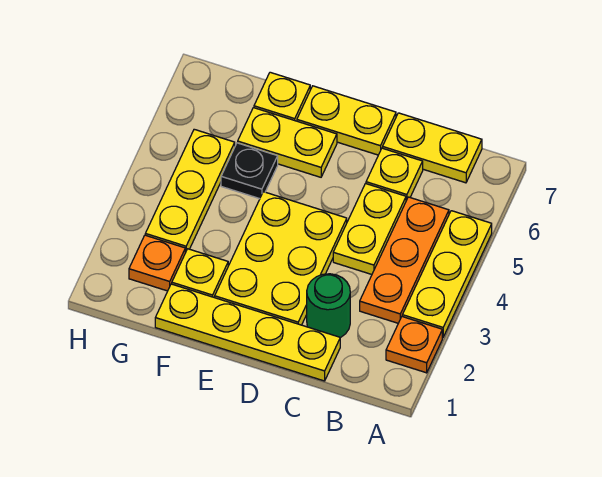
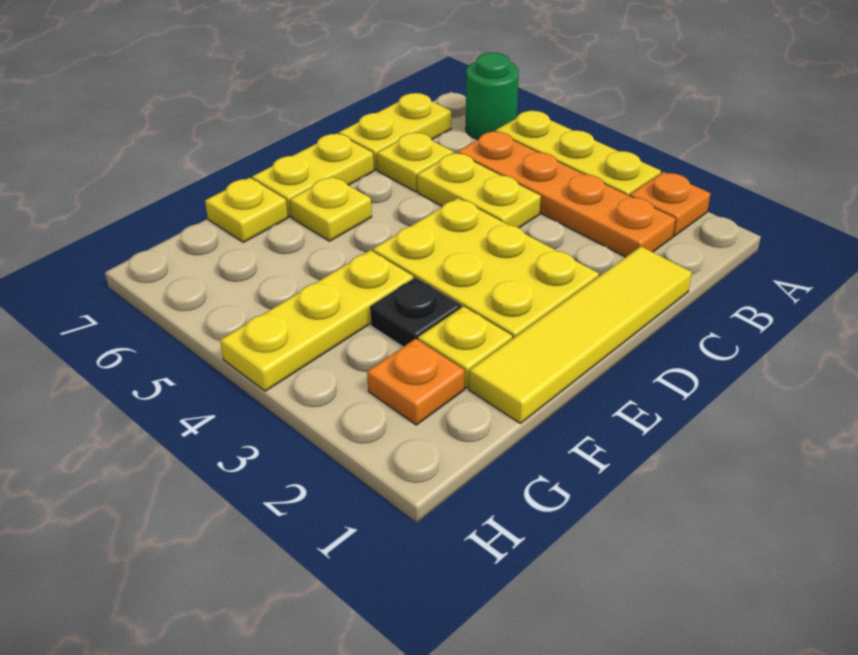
orange 1x3 plate [360,197,449,323] -> orange 1x4 plate [457,131,675,257]
yellow 1x4 plate [155,284,340,381] -> yellow 1x4 tile [469,247,692,423]
green 1x1 round brick [307,274,350,338] -> green 1x1 round brick moved to [466,53,519,140]
yellow 1x2 plate [238,108,337,177] -> yellow 1x1 plate [290,177,372,241]
black 1x1 plate [221,143,278,199] -> black 1x1 plate moved to [370,278,461,347]
yellow 1x3 plate [145,129,235,253] -> yellow 1x3 plate turned to [220,250,413,391]

